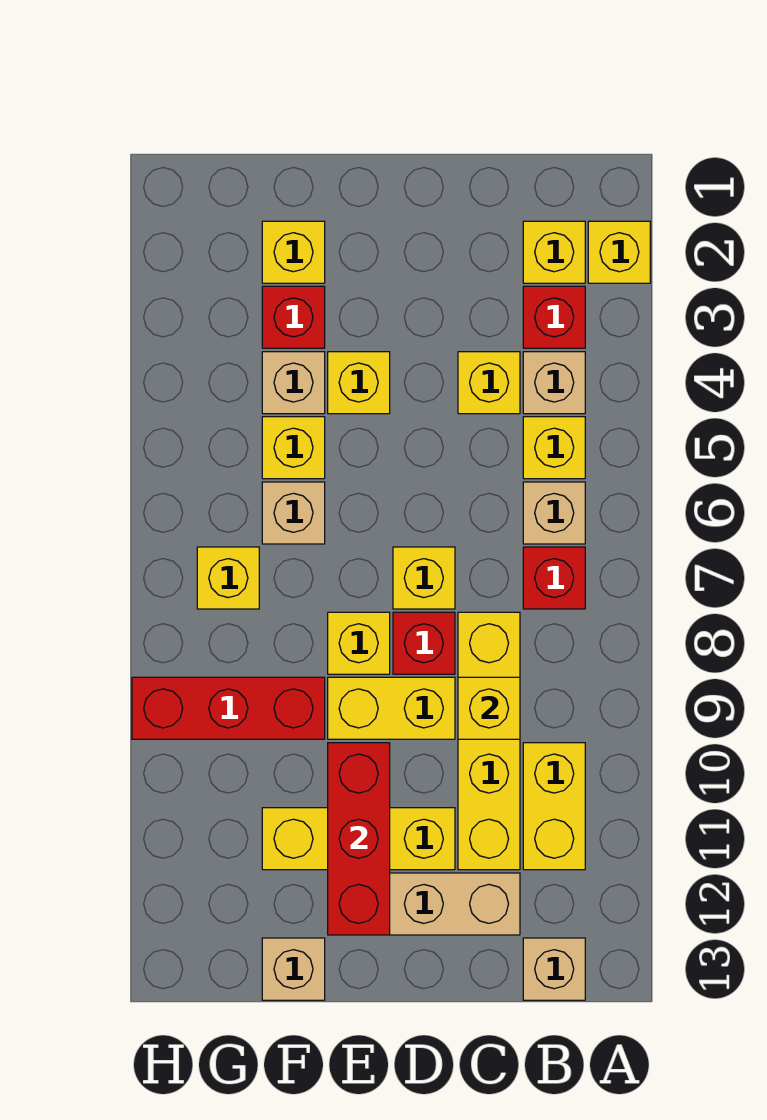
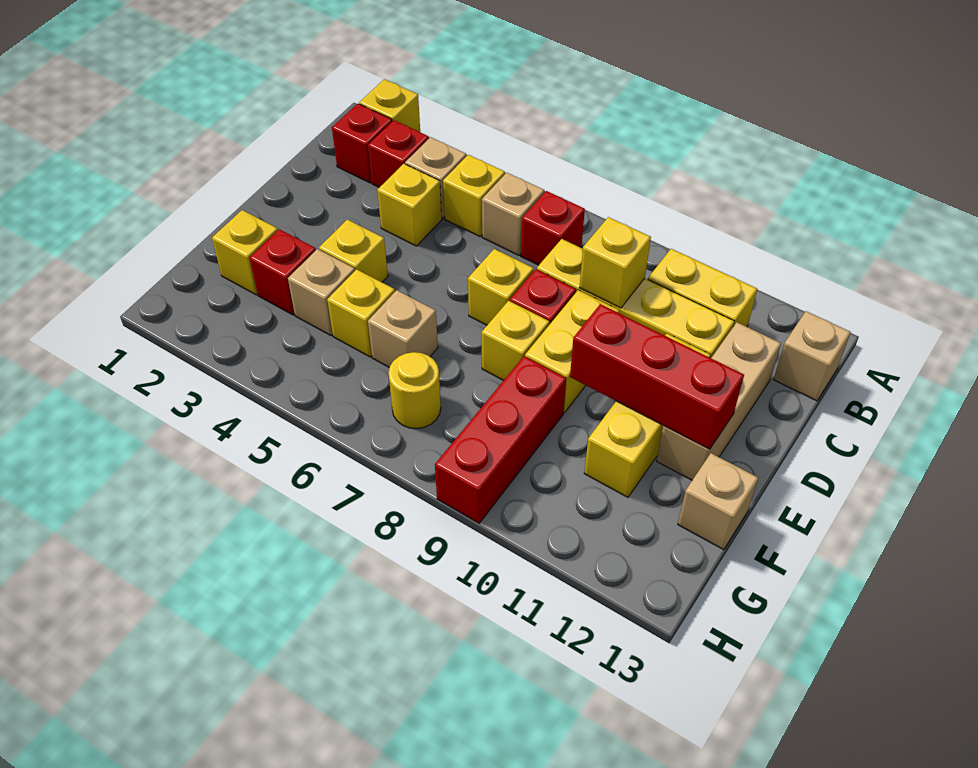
yellow 1x1 brick [523,221,585,283] -> red 1x1 brick [332,104,392,183]
yellow 1x1 brick [197,547,259,609] -> yellow 1x1 round brick [389,352,441,429]

